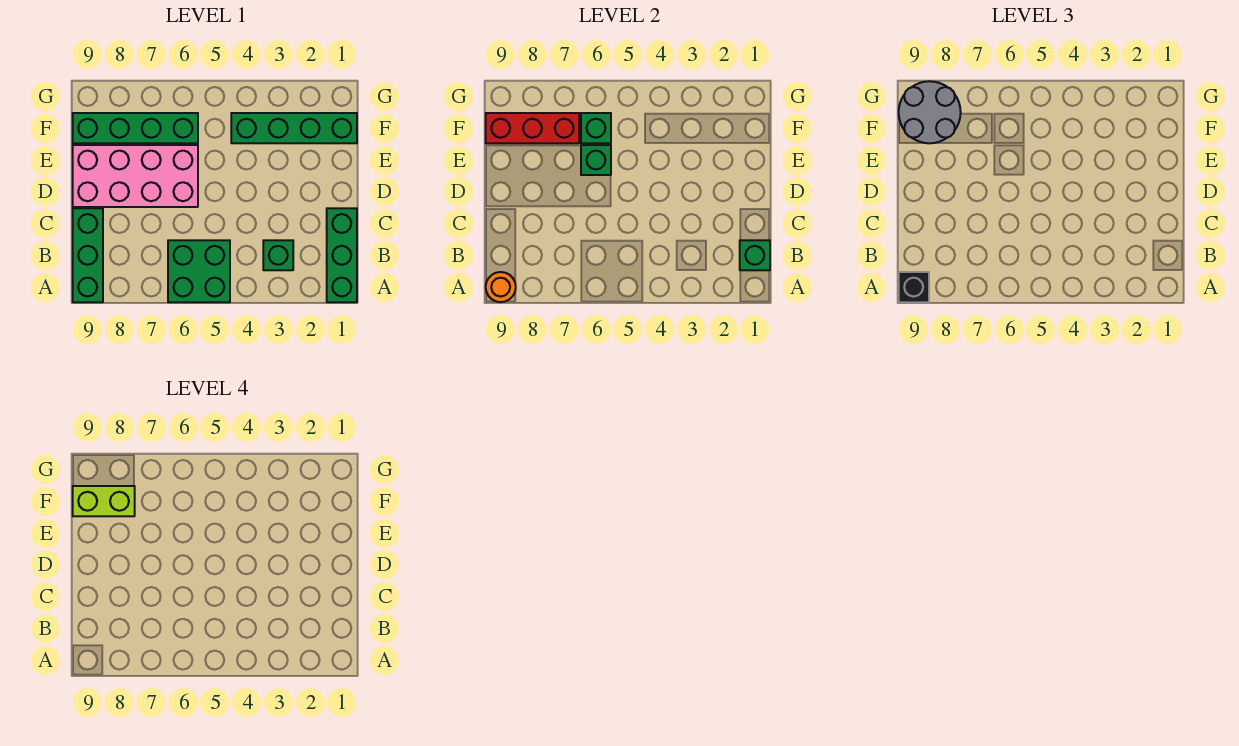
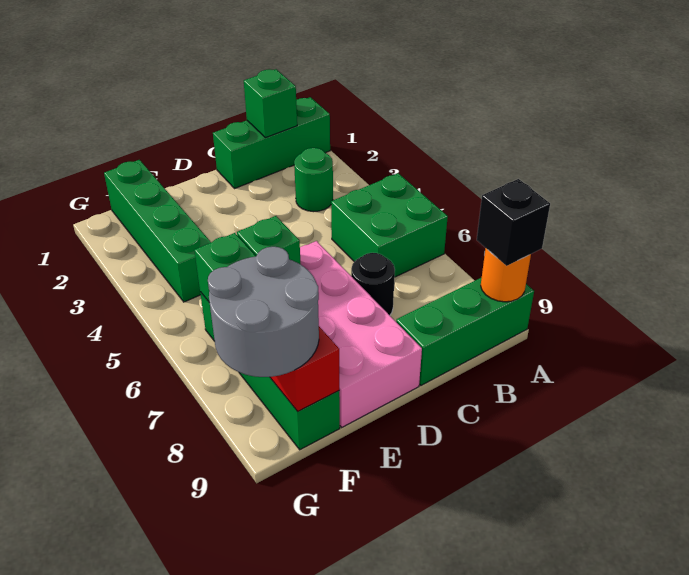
green 1x1 brick [263,240,293,270] -> green 1x1 round brick [294,148,333,212]
none -> black 1x1 round brick [351,253,395,315]
lime 1x2 brick [73,486,135,516] -> none

